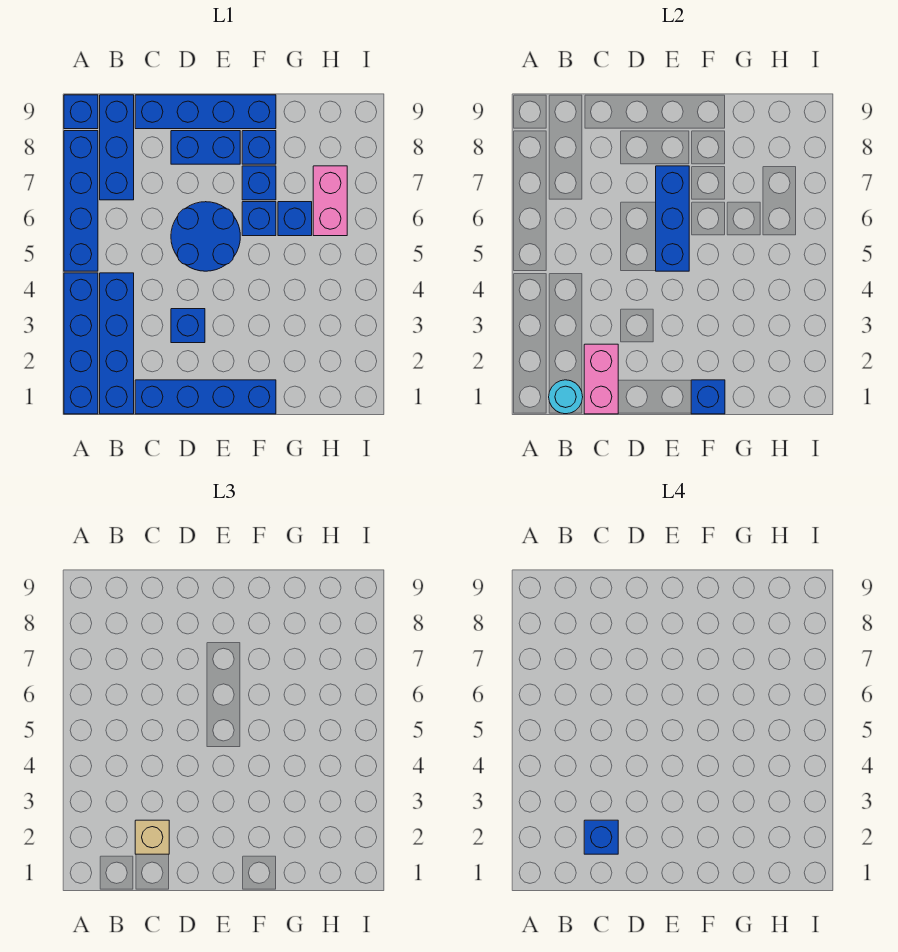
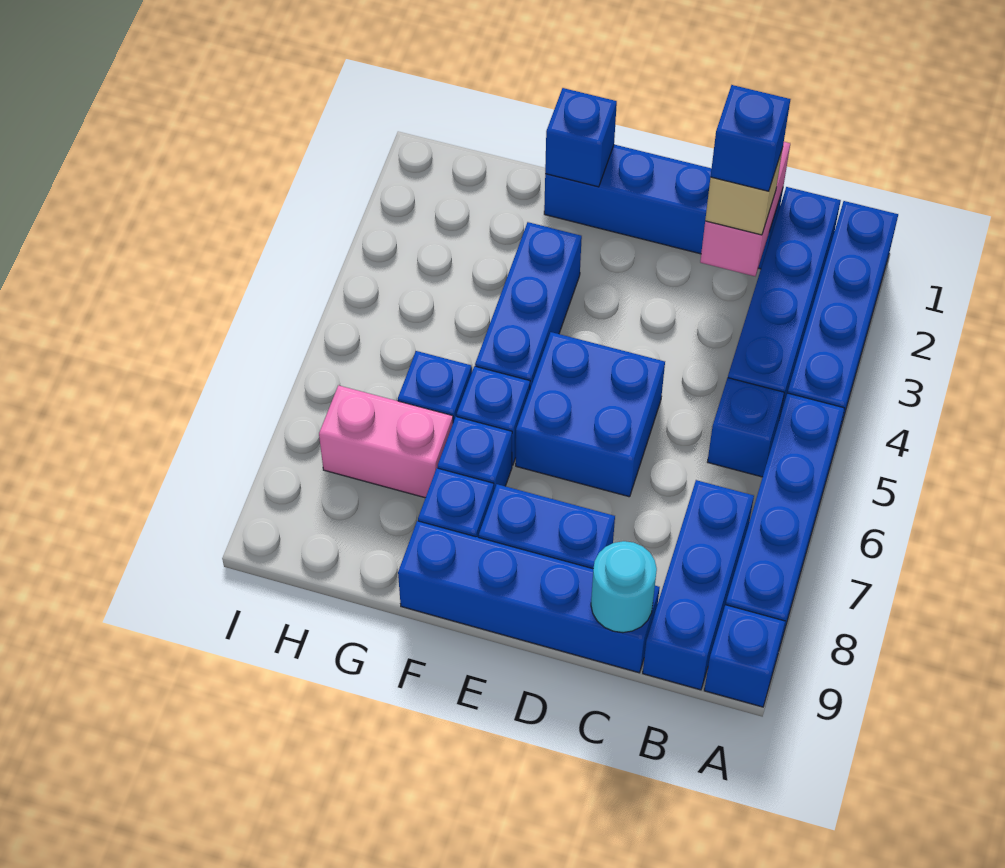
cyan 1x1 round brick [549,380,583,414] -> cyan 1x1 round brick moved to [591,541,657,633]
blue 1x1 brick [171,309,205,343] -> blue 1x1 brick moved to [708,378,784,477]
blue 2x2 round brick [171,202,240,271] -> blue 2x2 brick [516,332,665,497]
blue 1x3 brick [656,166,689,271] -> blue 1x3 brick moved to [475,222,582,388]
pink 1x2 brick [313,166,347,236] -> pink 1x2 brick turned to [319,385,453,498]

